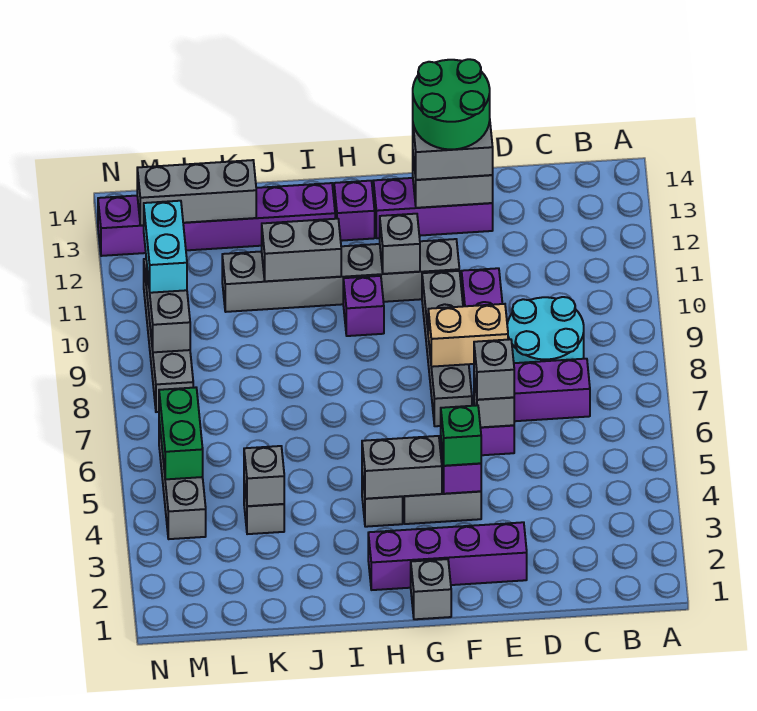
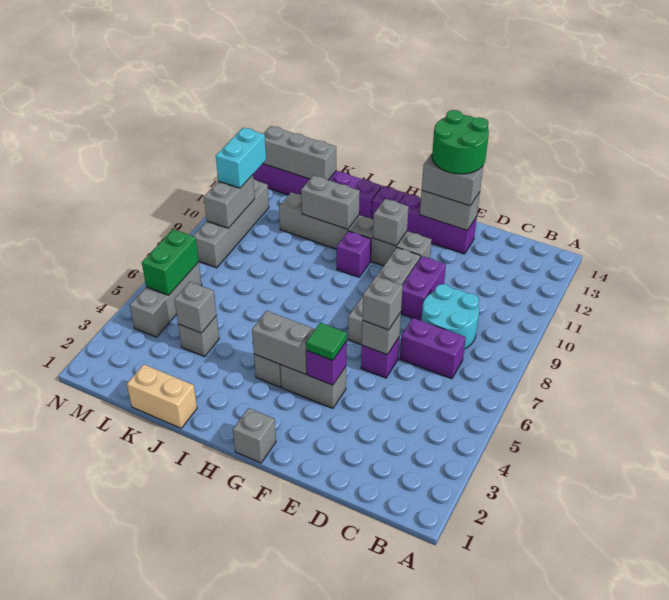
purple 1x4 brick [368,522,527,590] -> none
tan 1x2 brick [428,304,508,367] -> tan 1x2 brick moved to [127,364,197,428]
green 1x1 brick [441,405,481,466] -> green 1x1 tile [306,323,347,360]

